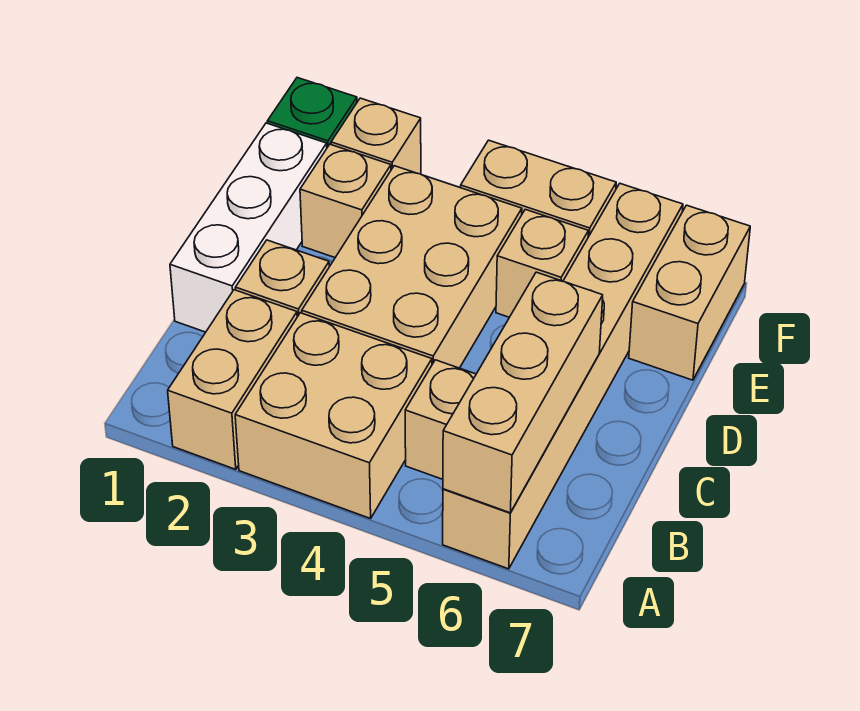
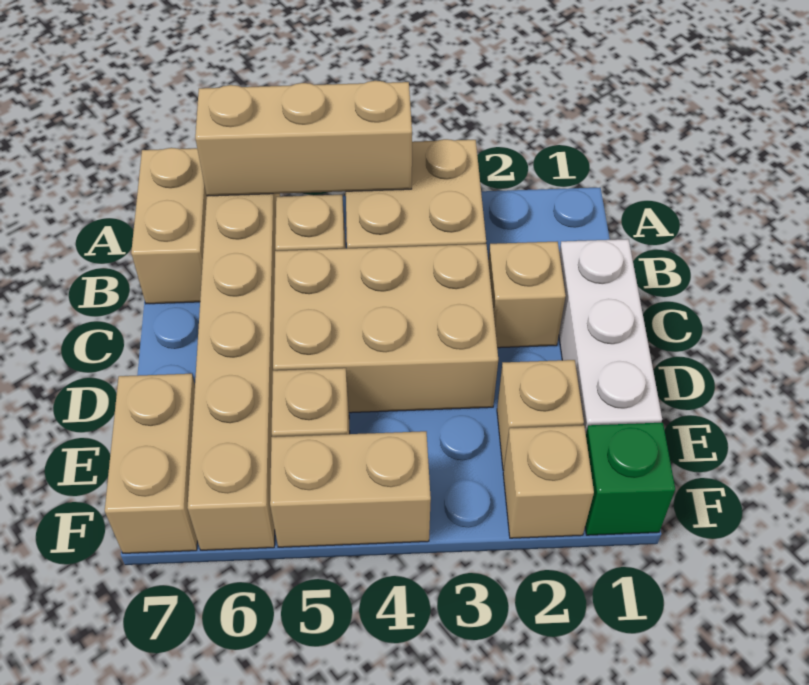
tan 1x2 brick [168,290,297,469] -> tan 1x2 brick moved to [131,148,207,304]
tan 1x3 brick [443,272,603,513] -> tan 1x3 brick turned to [195,81,412,196]
tan 2x3 brick [302,166,522,368] -> tan 2x3 brick turned to [273,244,498,413]

